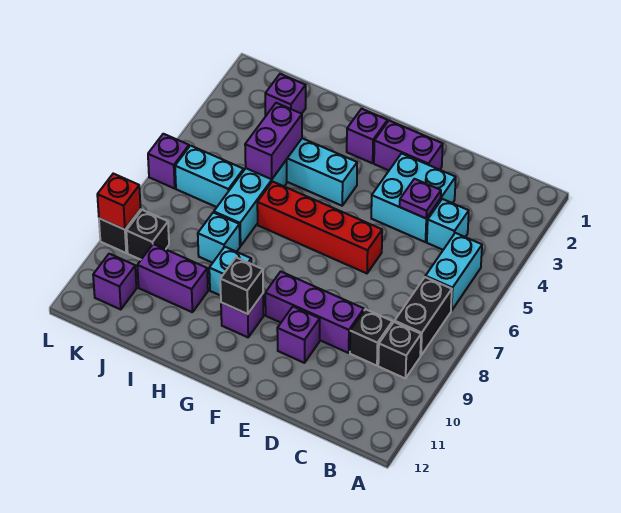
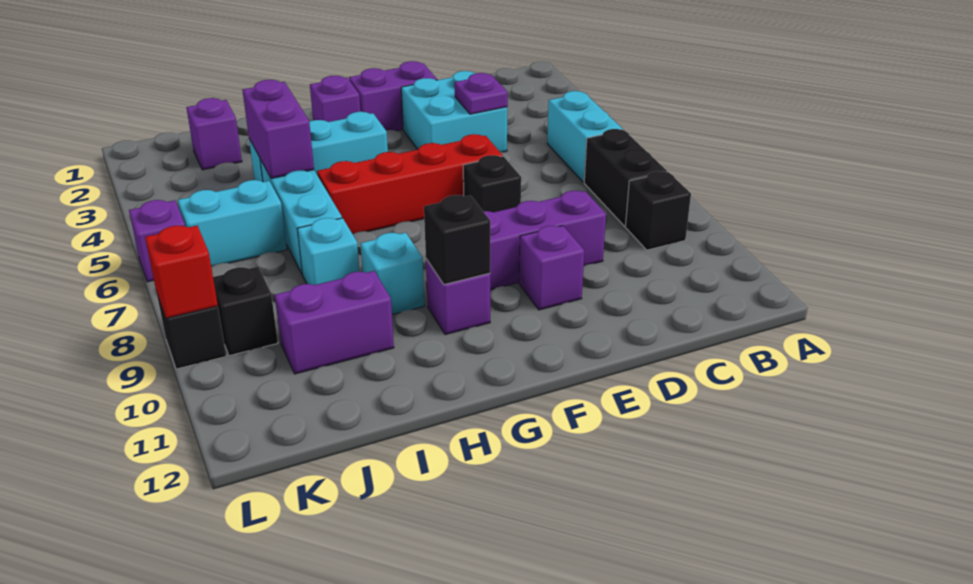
cyan 1x1 brick [427,199,469,250] -> none
black 1x1 brick [350,309,392,366] -> black 1x1 brick moved to [463,155,521,212]
purple 1x1 brick [93,254,137,310] -> none

